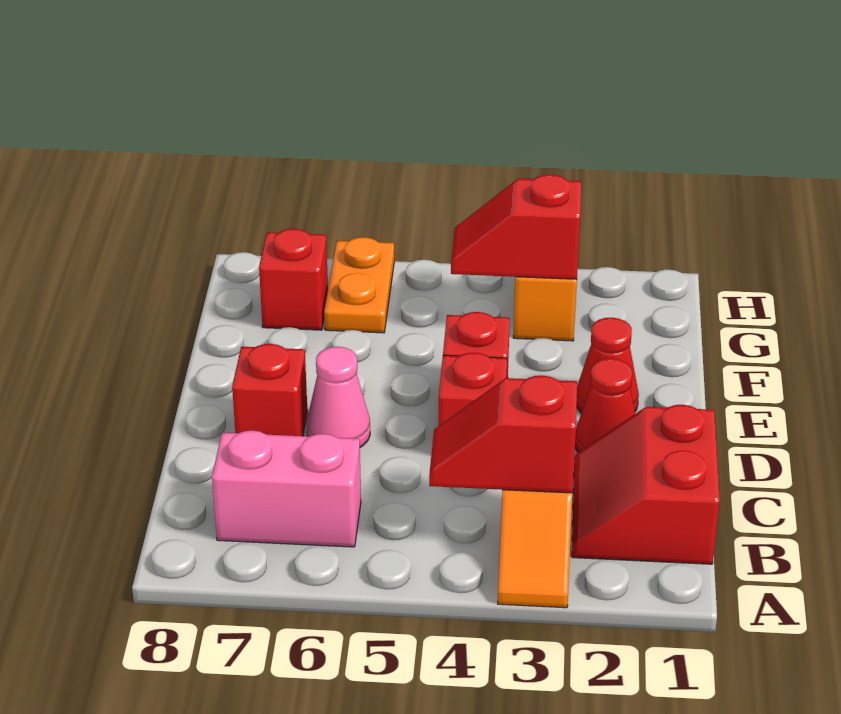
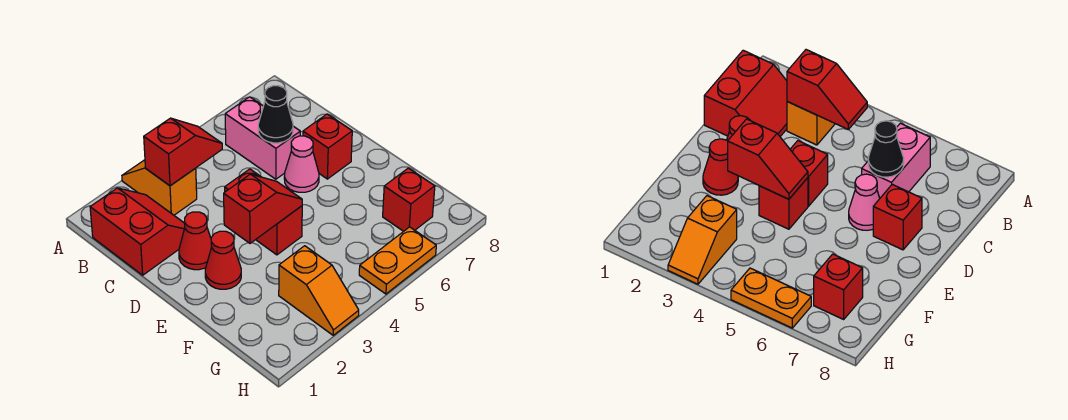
pink 1x2 brick [212,430,361,547] -> pink 1x2 brick turned to [225,97,300,179]
none -> black 1x1 cone [258,86,293,143]
red 1x2 slope [451,175,581,279] -> red 1x2 slope moved to [224,174,302,243]
orange 1x2 plate [324,237,394,333] -> orange 1x2 plate turned to [359,227,436,294]

